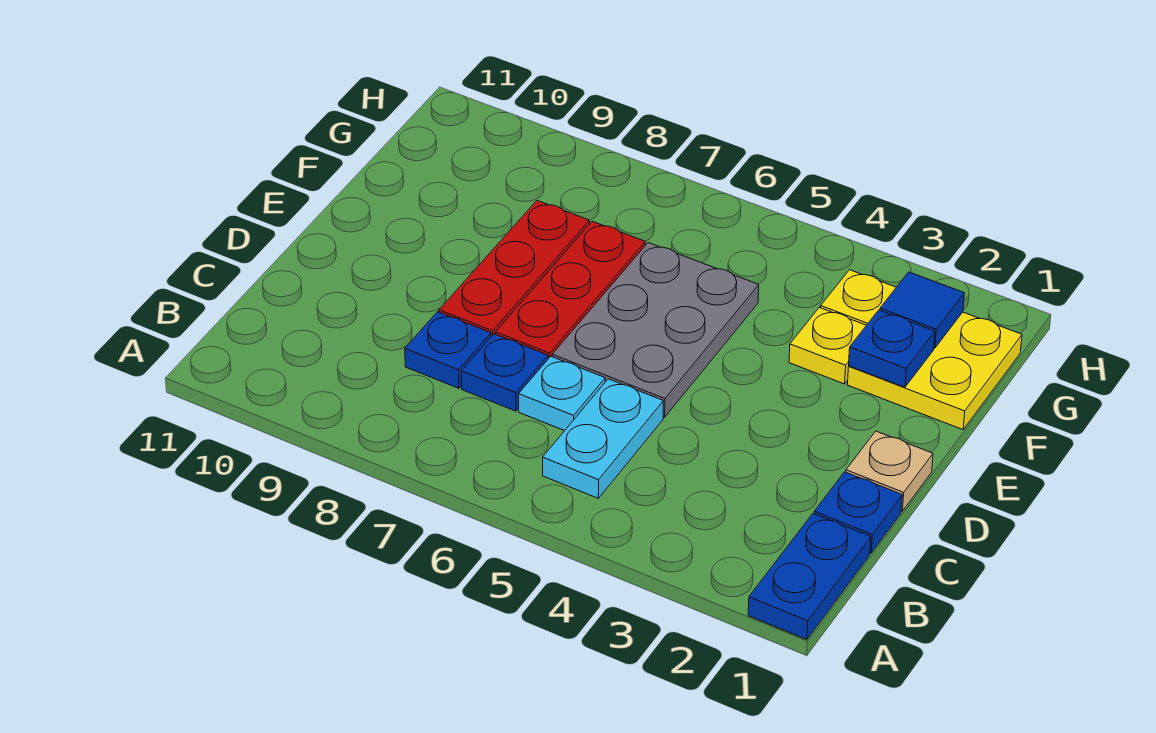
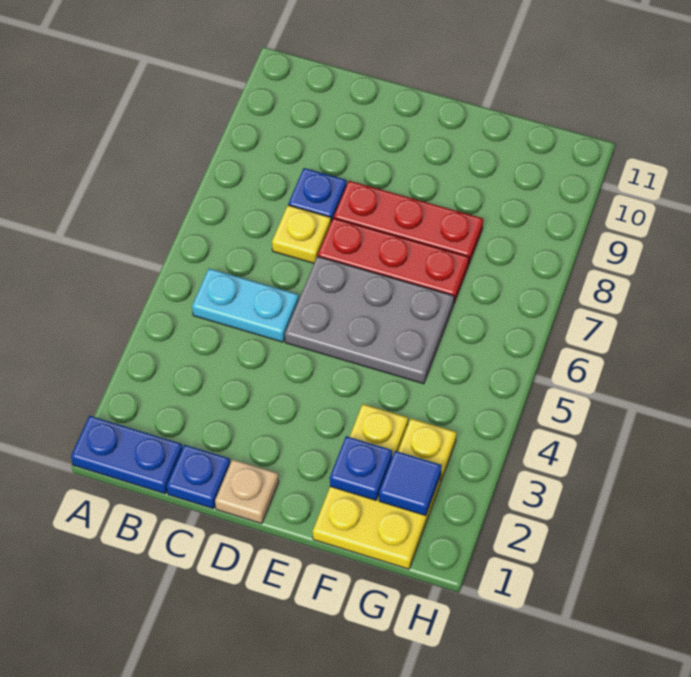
cyan 1x1 plate [519,356,605,431] -> none
blue 1x1 plate [461,334,548,411] -> yellow 1x1 plate [272,205,331,263]

